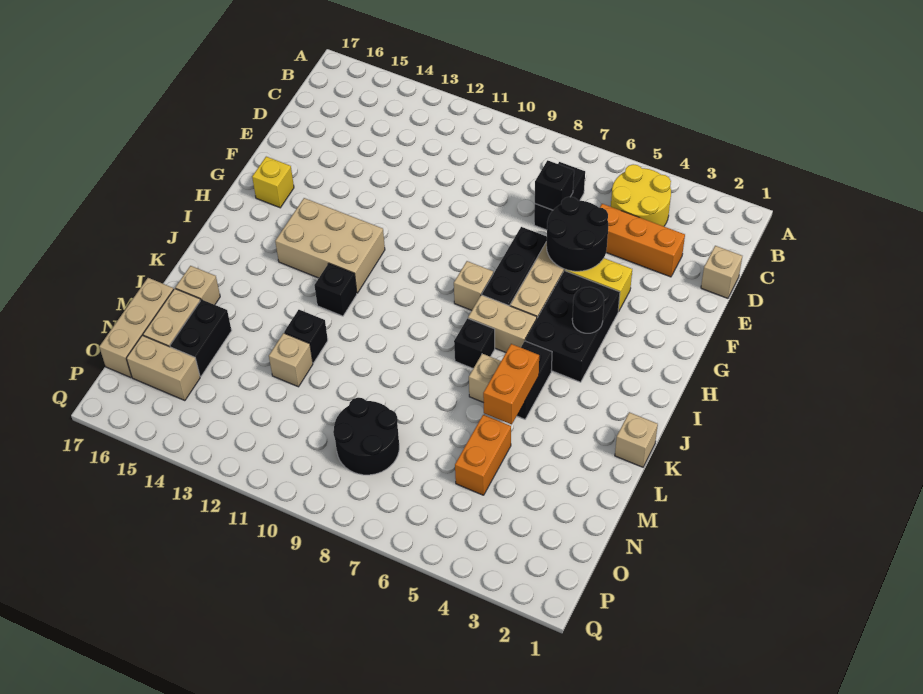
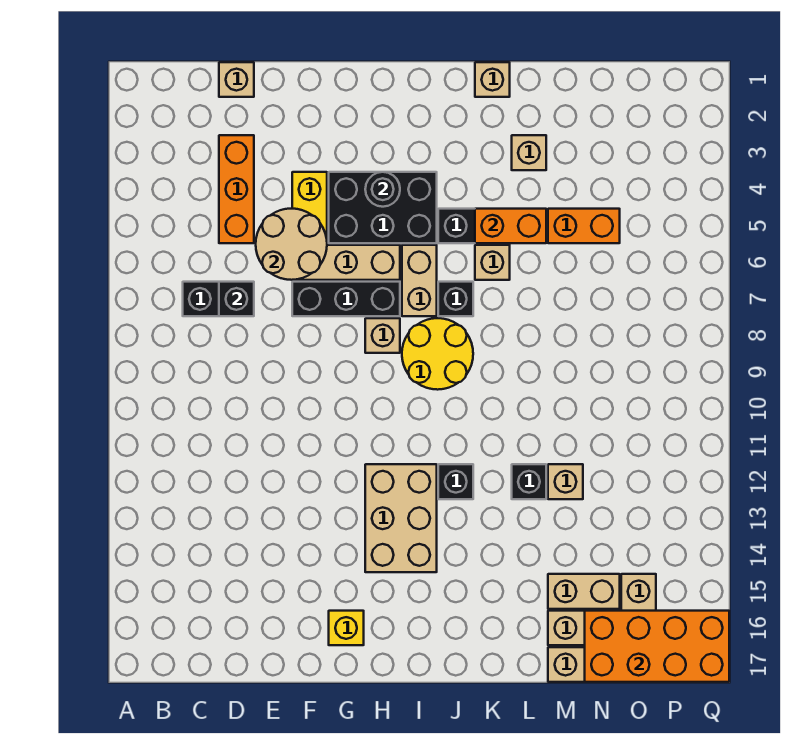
yellow 2x2 round brick [611,164,671,226] -> yellow 2x2 round brick moved to [402,318,473,390]
black 2x2 round brick [547,197,608,271] -> tan 2x2 round brick [256,209,327,280]
tan 1x1 brick [175,266,220,305] -> tan 1x1 brick moved to [512,135,546,170]
black 1x2 brick [170,299,232,376] -> tan 1x2 brick [548,574,620,609]
black 2x2 round brick [333,398,399,475] -> none
none -> orange 2x4 brick [585,611,729,682]

